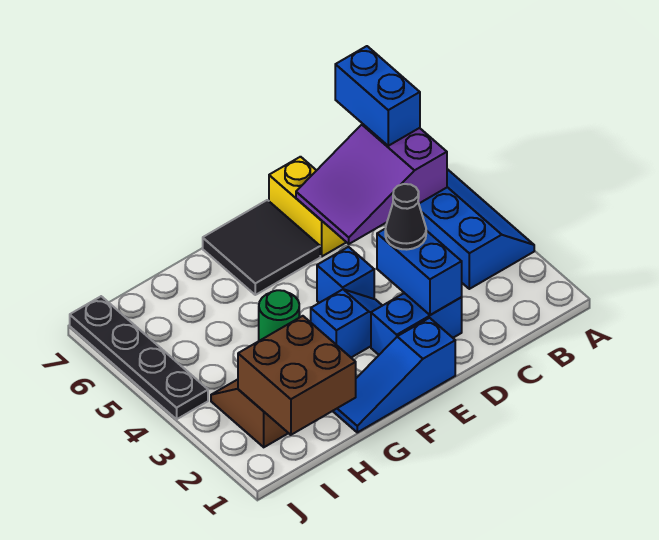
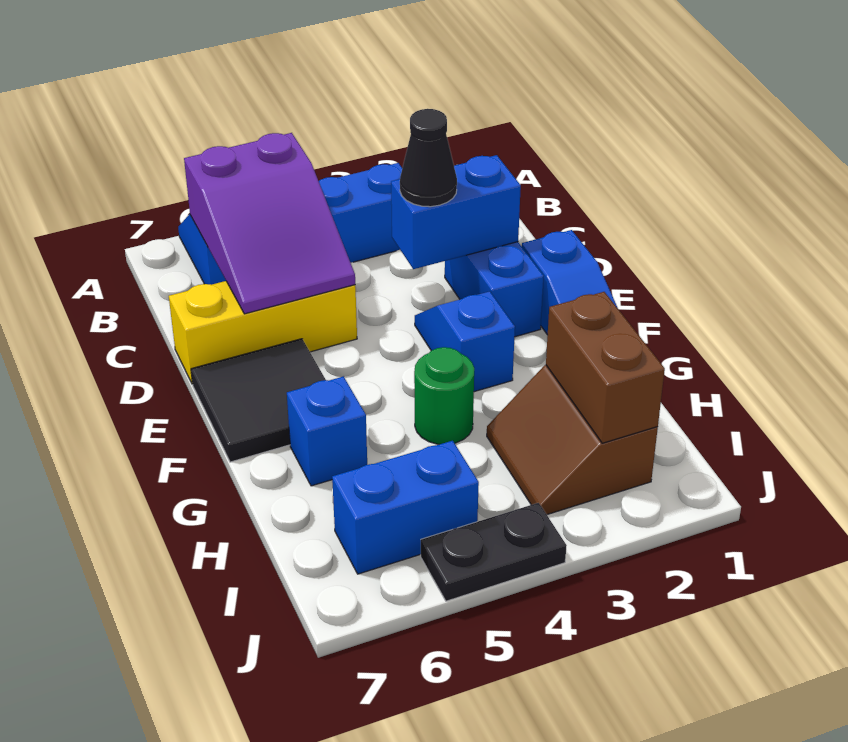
blue 1x2 brick [335,46,420,146] -> blue 1x2 brick moved to [332,441,479,574]
yellow 1x2 brick [269,157,346,256] -> yellow 1x3 brick [169,281,357,384]
blue 1x1 brick [317,247,374,303] -> blue 1x1 brick moved to [287,377,367,486]
brown 2x2 brick [238,316,356,435] -> brown 1x2 brick [546,292,665,443]
black 1x4 plate [70,296,208,419] -> black 1x2 plate [421,503,567,601]

